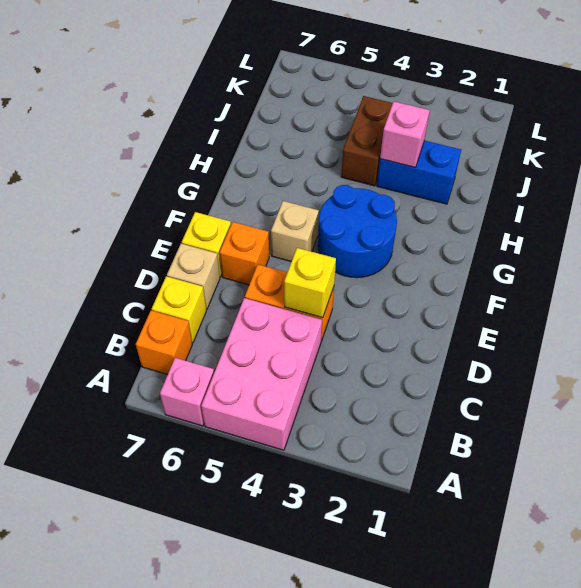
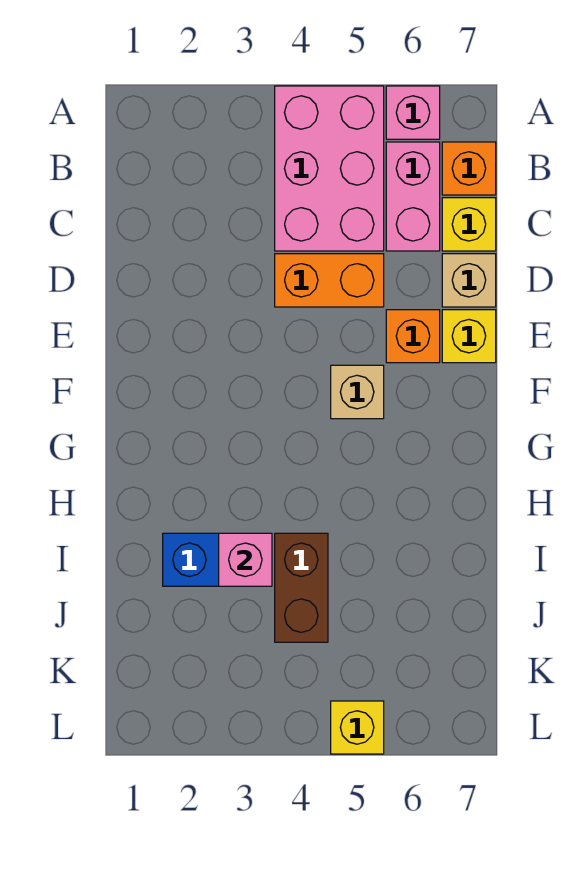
none -> pink 1x2 brick [386,142,440,251]
yellow 1x1 brick [284,248,336,318] -> yellow 1x1 brick moved to [331,701,384,754]
blue 2x2 round brick [318,185,397,278] -> none

